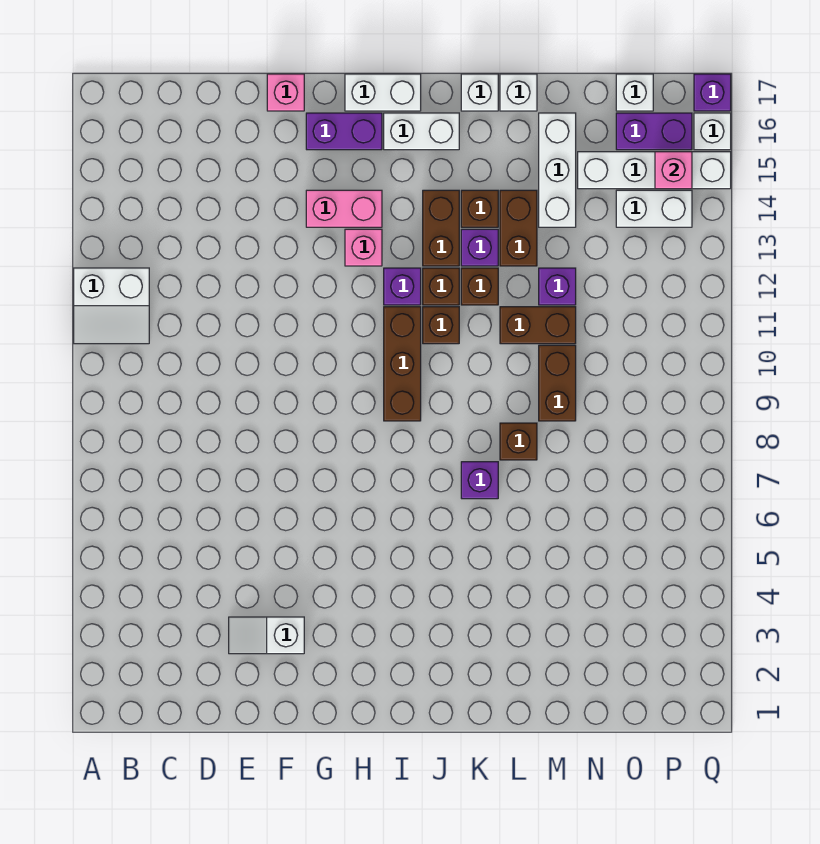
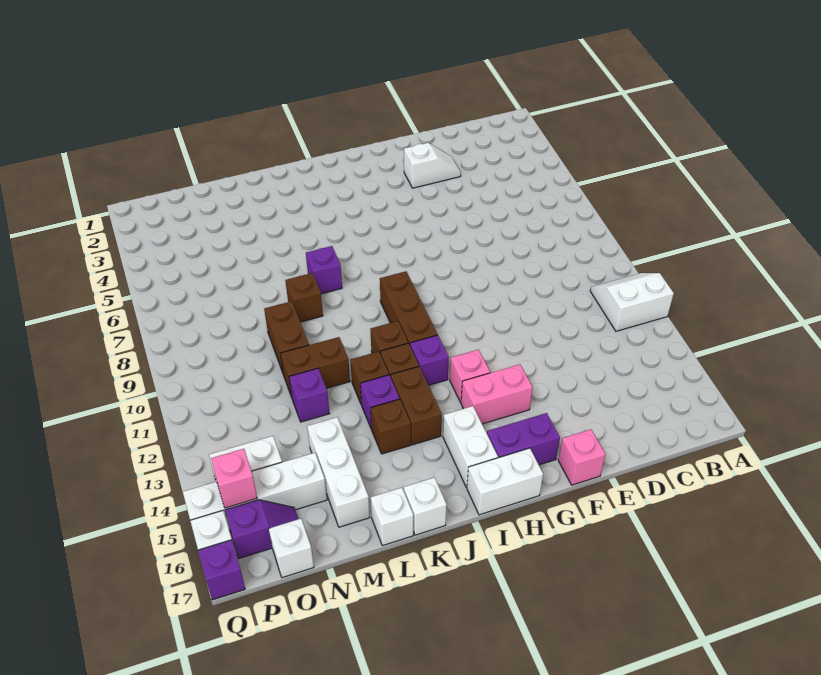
white 1x2 brick [384,113,459,150] -> white 1x2 brick turned to [443,406,498,487]
brown 1x2 brick [500,190,537,266] -> none
purple 1x2 brick [616,113,692,150] -> purple 1x2 slope [225,500,298,558]

